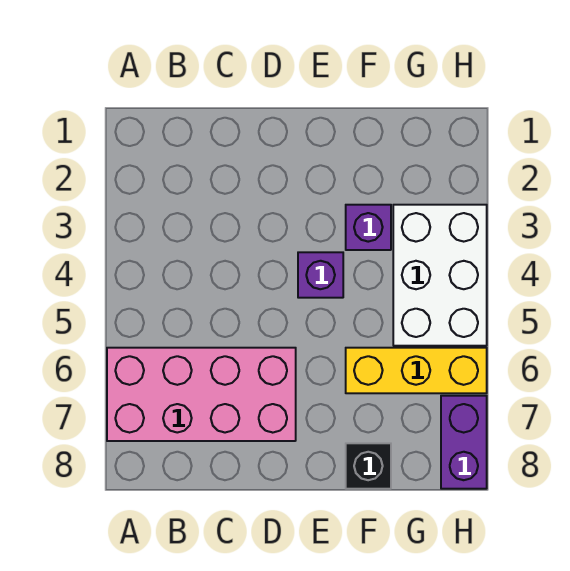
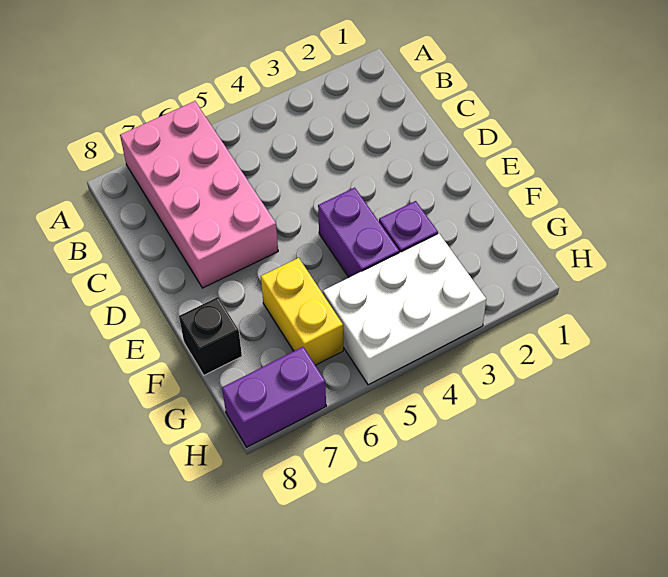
purple 1x1 brick [298,252,343,298] -> purple 1x2 brick [318,188,399,277]
yellow 1x3 brick [346,348,487,393] -> yellow 1x2 brick [261,258,343,365]

